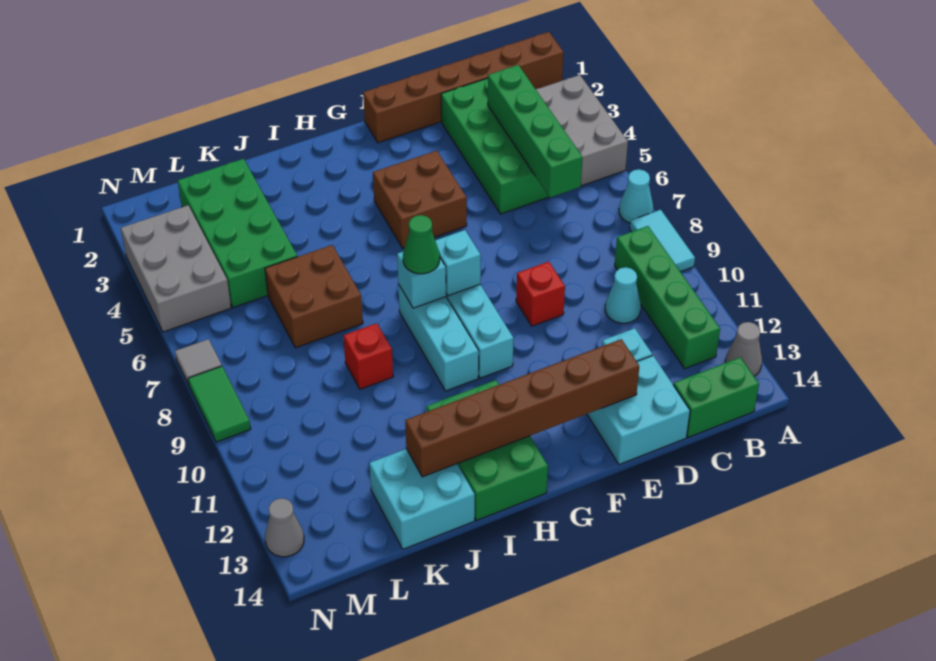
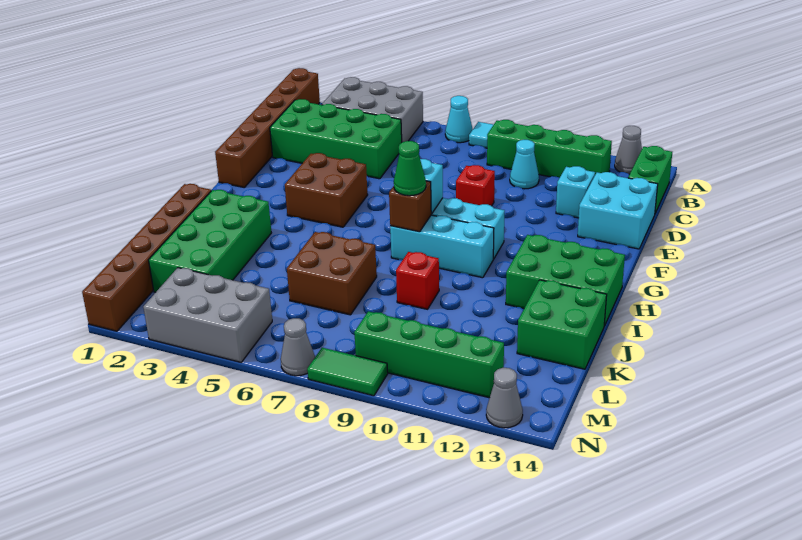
green 1x4 brick [488,65,583,197] -> green 1x4 brick moved to [354,311,504,398]
brown 1x6 brick [405,339,639,477] -> brown 1x6 brick moved to [82,184,211,331]
cyan 1x1 brick [397,252,446,308] -> brown 1x1 brick [389,181,431,232]
cyan 2x2 brick [369,449,475,549] -> green 2x2 brick [517,280,607,369]
green 2x4 brick [178,159,297,307] -> green 2x4 brick turned to [149,190,271,292]
grey 1x1 tile [175,339,222,385] -> grey 1x1 cone [281,318,315,376]

